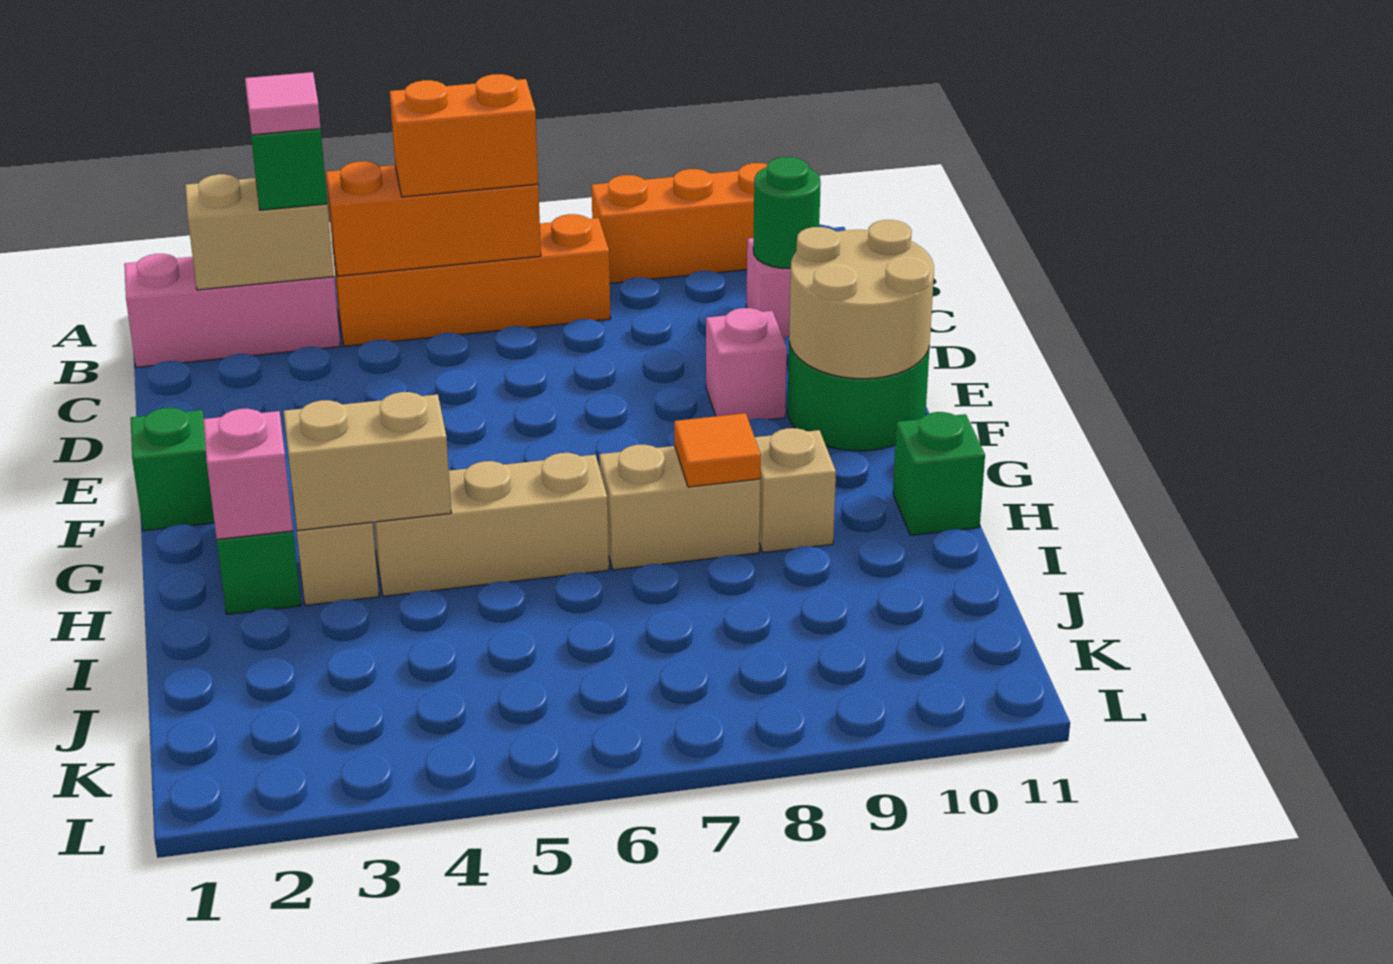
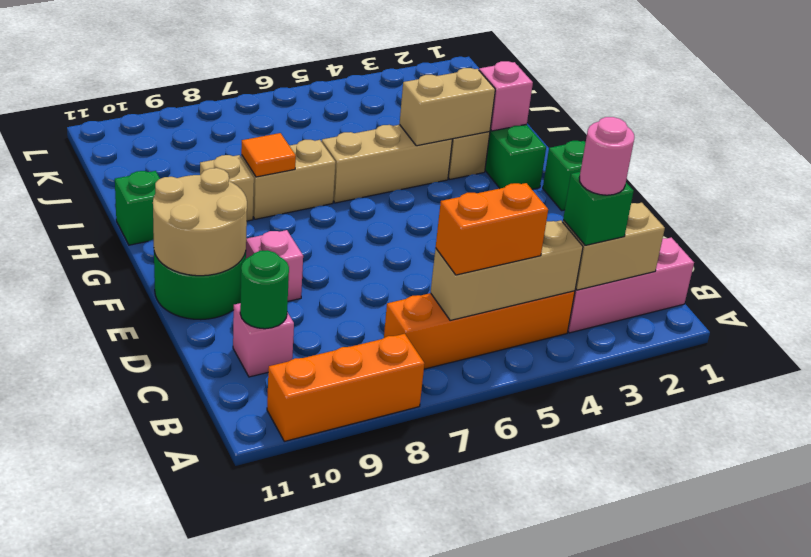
pink 1x1 tile [245,72,321,135] -> pink 1x1 round brick [579,117,635,195]
orange 1x3 brick [326,161,541,276] -> tan 1x3 brick [431,220,583,321]

